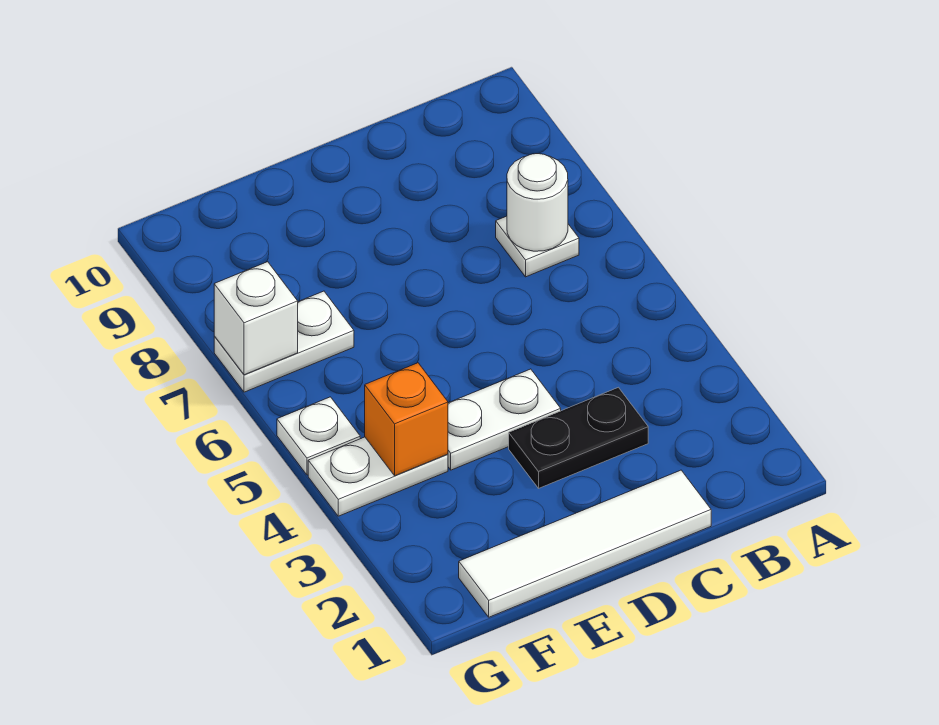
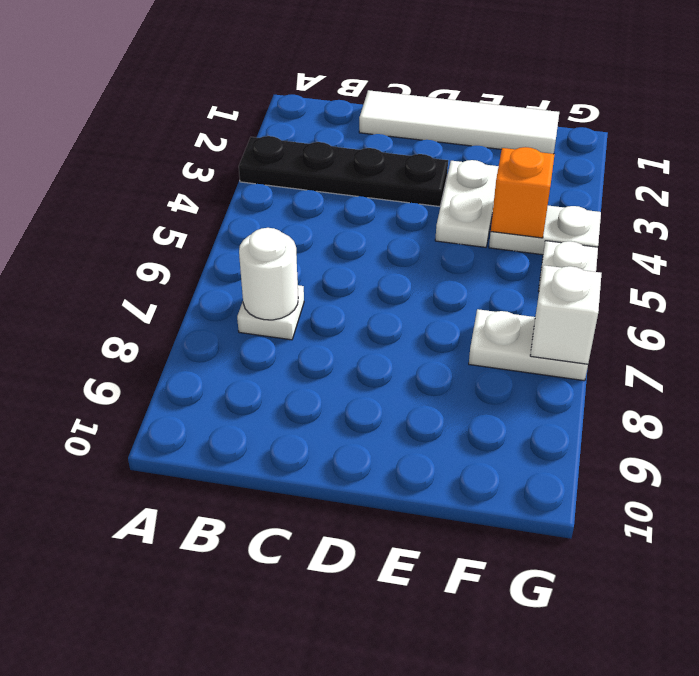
black 1x2 plate [509,387,648,488] -> black 1x4 plate [239,136,448,207]
white 1x2 plate [448,369,561,470] -> white 1x2 plate turned to [435,160,499,247]

